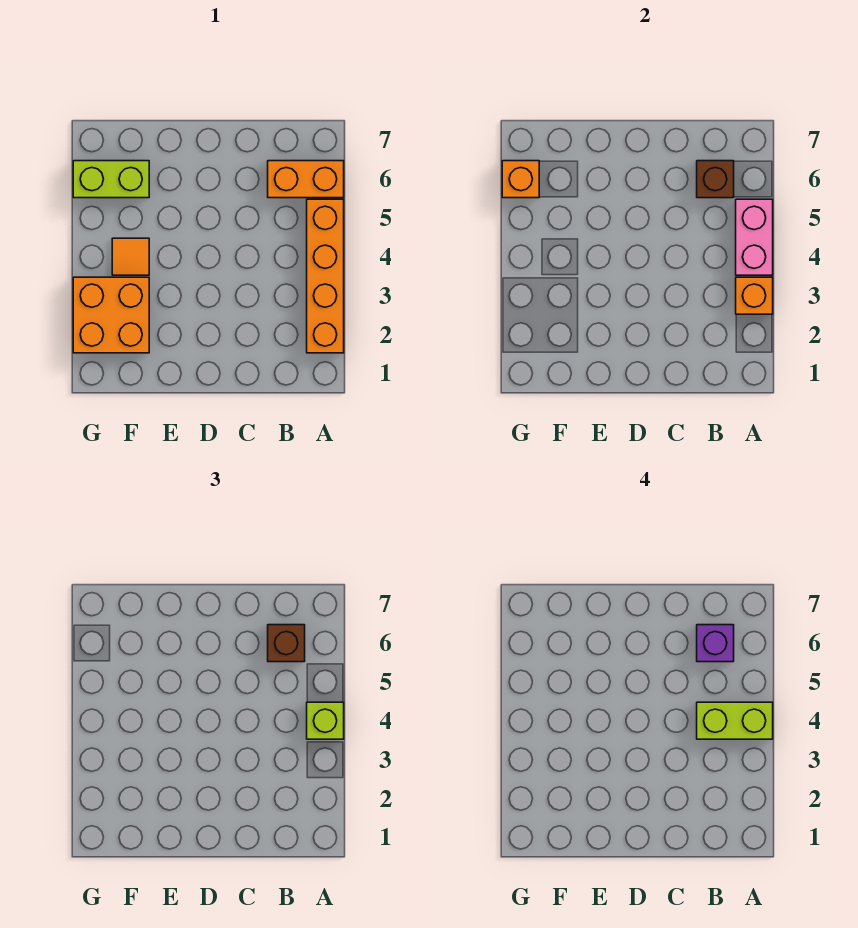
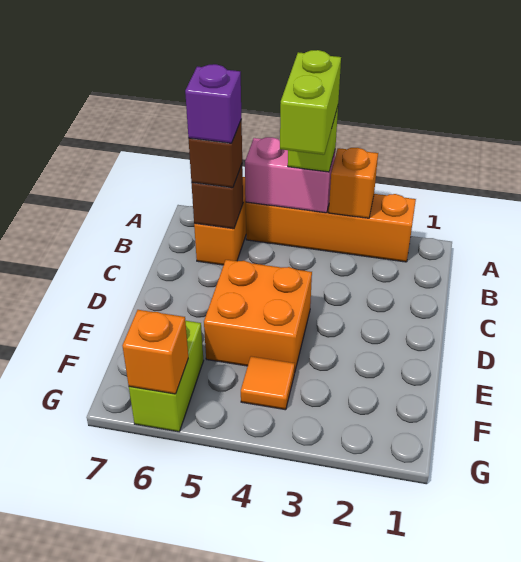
orange 2x2 brick [73,277,149,353] -> orange 2x2 brick moved to [204,260,312,373]

